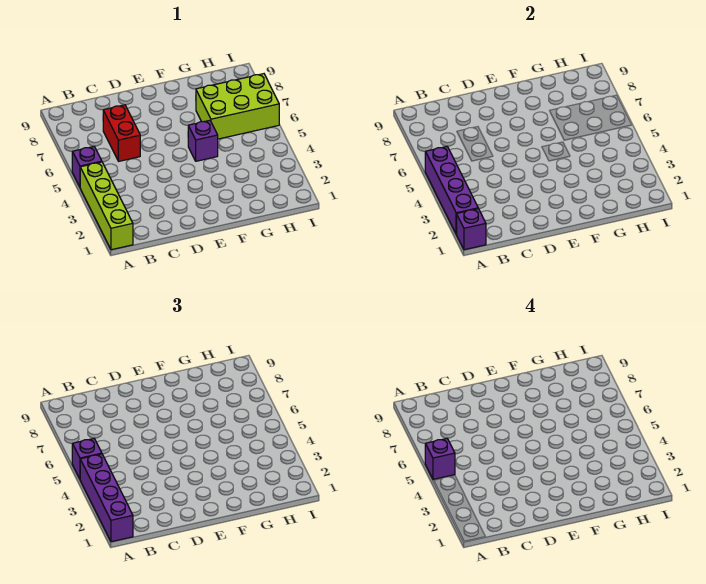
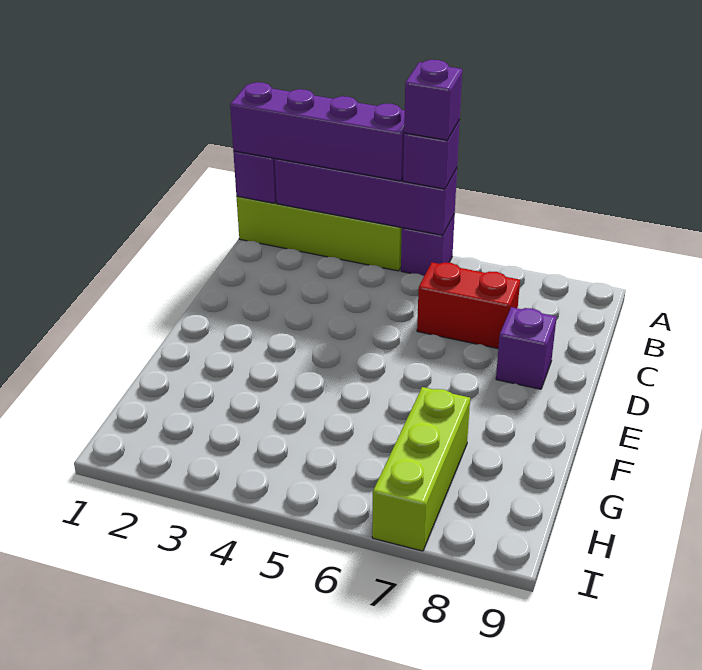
purple 1x1 brick [188,120,218,161] -> purple 1x1 brick moved to [496,307,557,389]
lime 2x3 brick [196,74,279,139] -> lime 1x3 brick [372,387,470,551]

